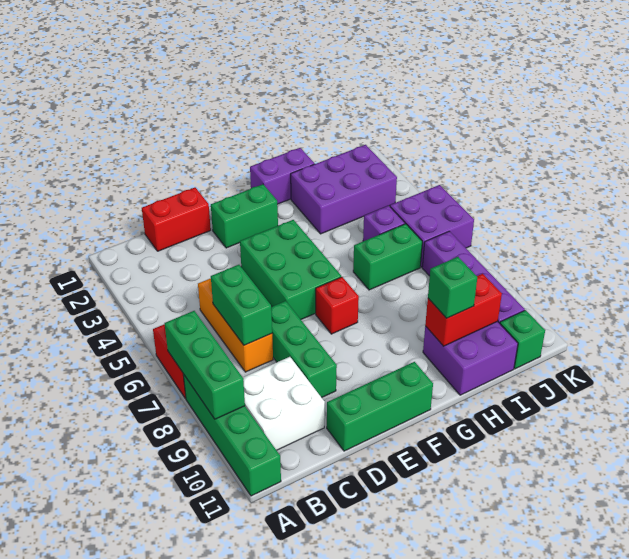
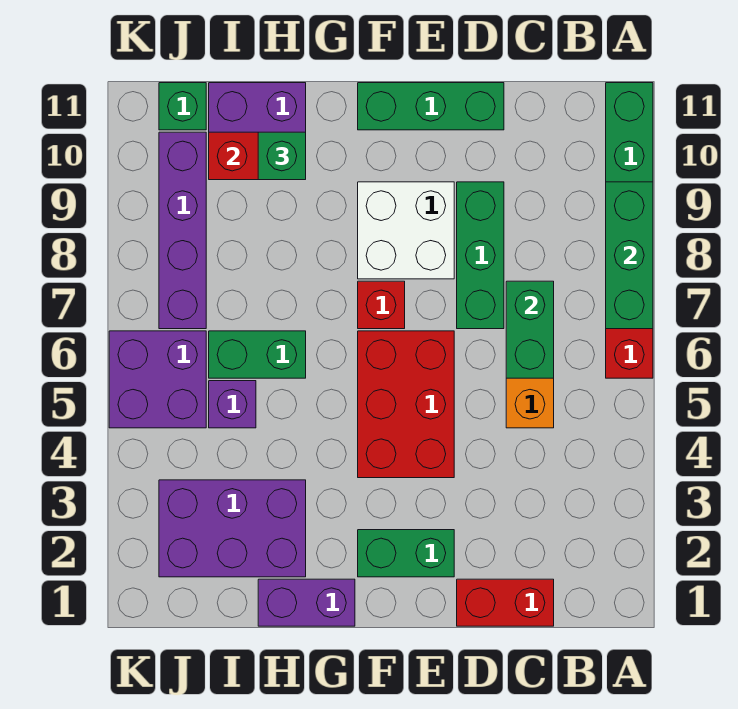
white 2x2 brick [243,357,325,450] -> white 2x2 brick moved to [358,182,454,279]
green 2x3 brick [240,220,341,319] -> red 2x3 brick [358,331,454,478]

